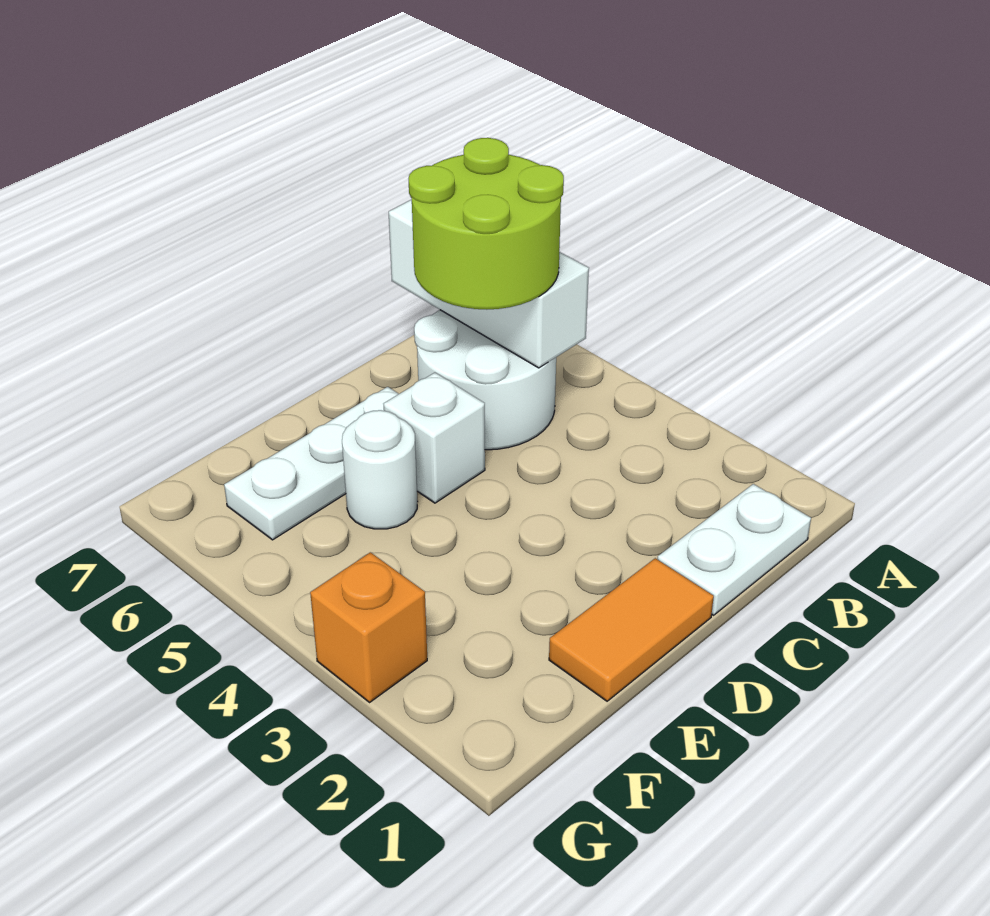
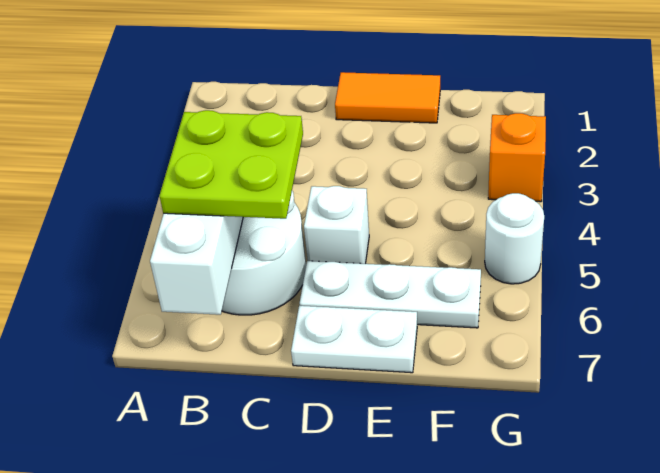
white 1x2 plate [657,484,811,615] -> white 1x2 plate moved to [291,306,417,373]
lime 2x2 round brick [409,138,564,310] -> lime 2x2 plate [159,110,303,219]
white 1x1 round brick [342,410,417,529] -> white 1x1 round brick moved to [485,193,544,284]

